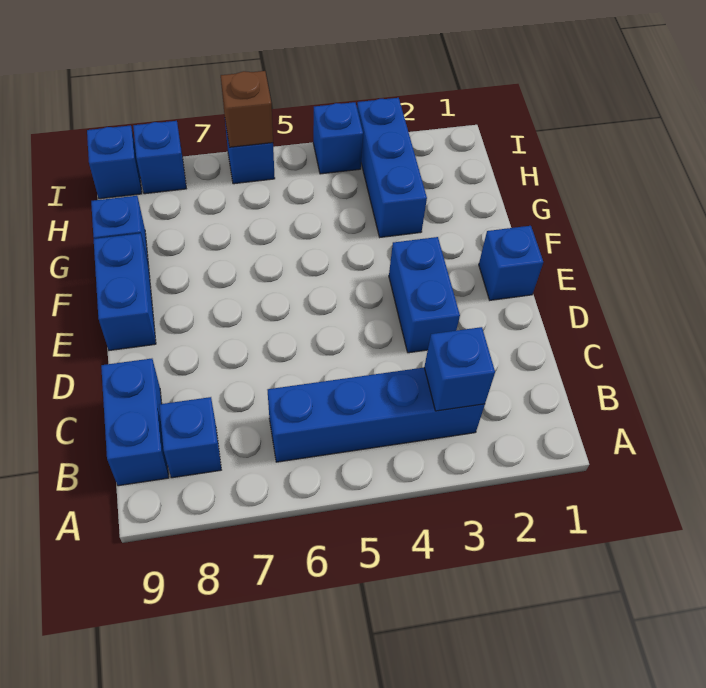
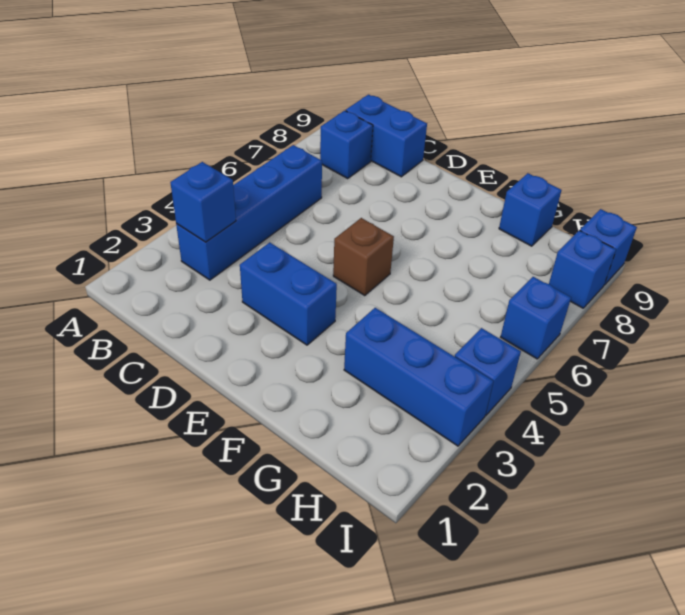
blue 1x1 brick [479,226,543,300] -> none
blue 1x2 brick [94,233,156,350] -> none
brown 1x1 brick [221,71,273,147] -> brown 1x1 brick moved to [333,218,394,296]

